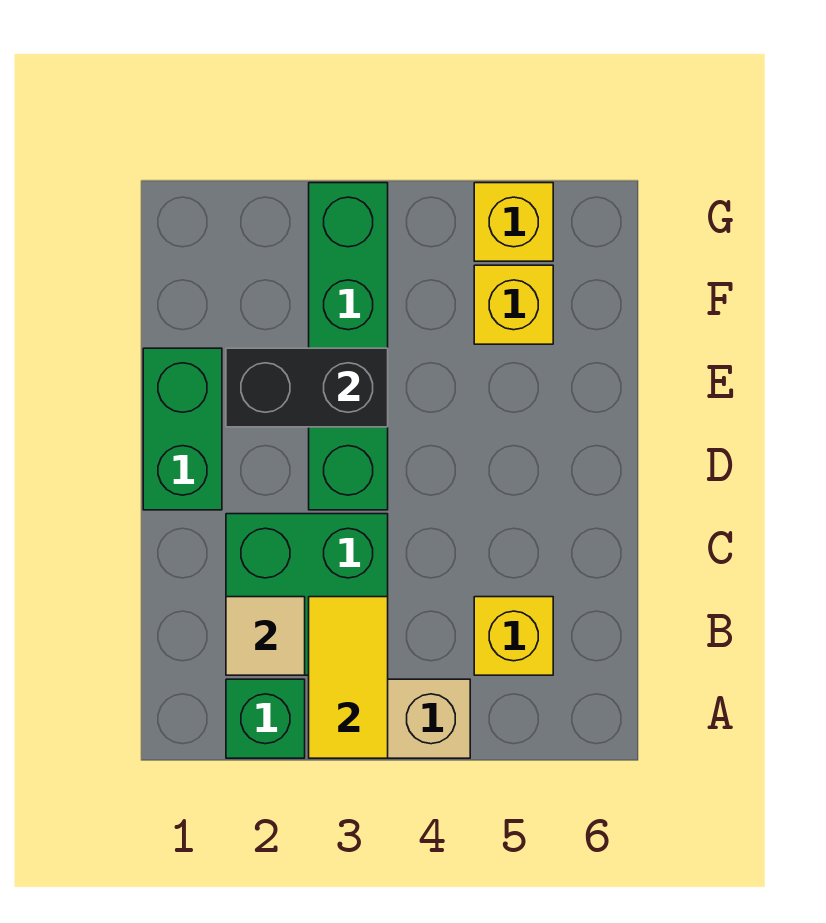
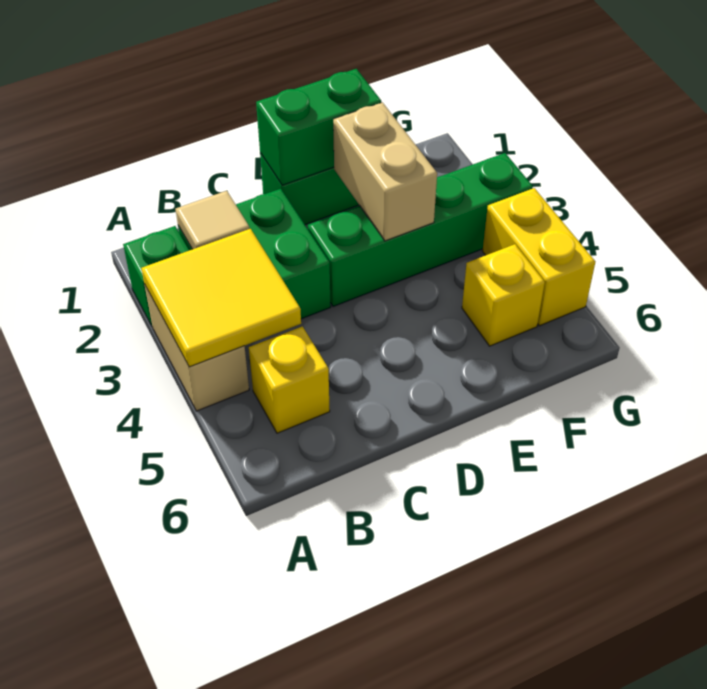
yellow 1x2 tile [309,597,388,758] -> yellow 2x2 tile [142,229,301,367]
none -> green 1x2 brick [256,69,381,185]
black 1x2 brick [226,348,388,427] -> tan 1x2 brick [333,102,437,241]
yellow 1x1 brick [474,183,553,261] -> yellow 1x2 brick [483,188,595,326]

